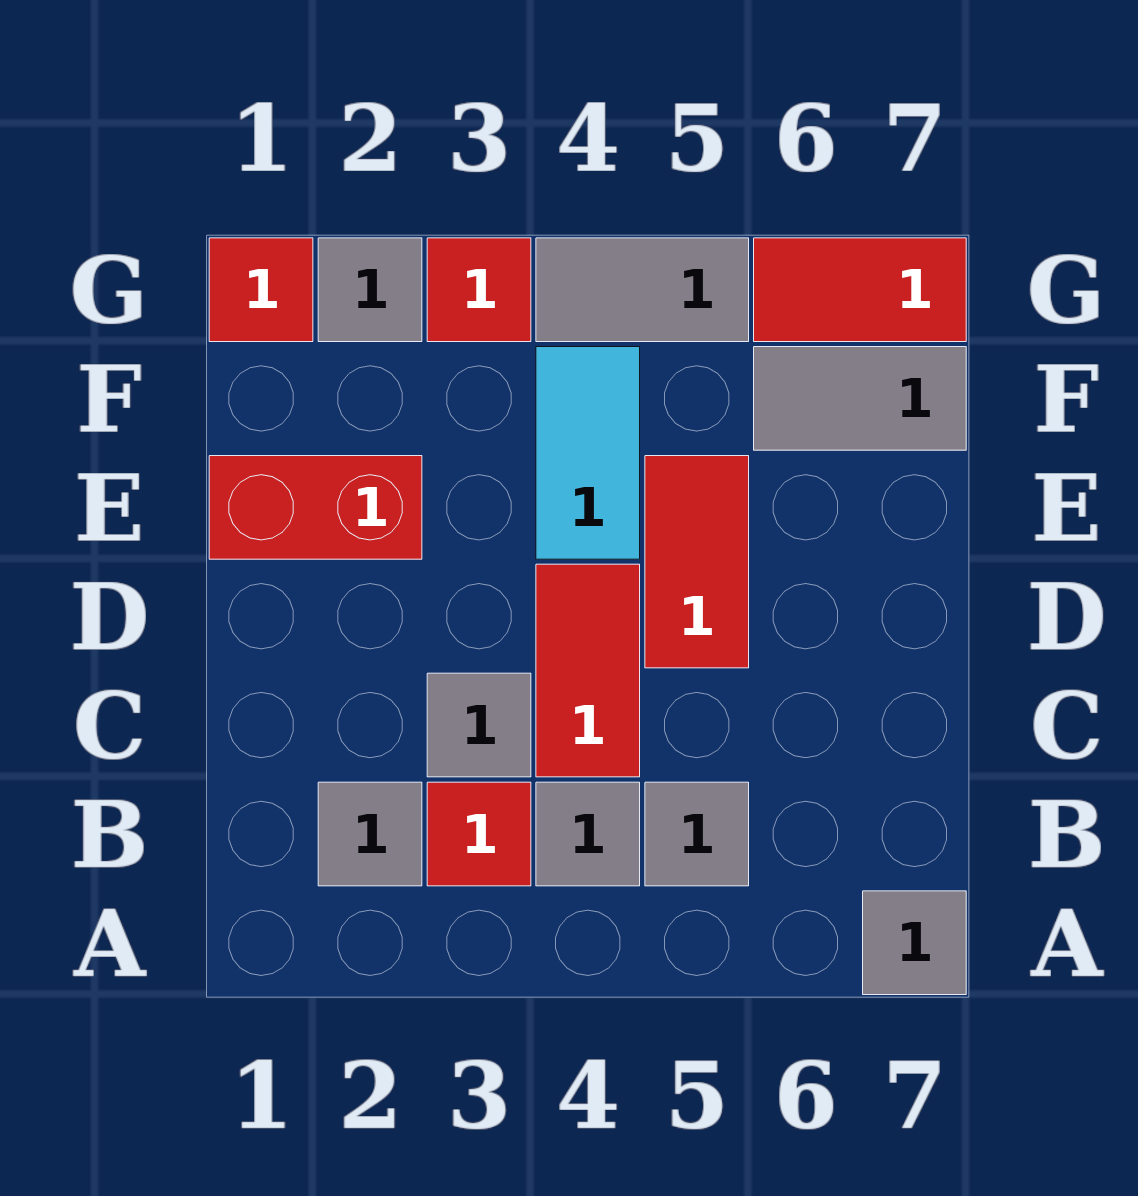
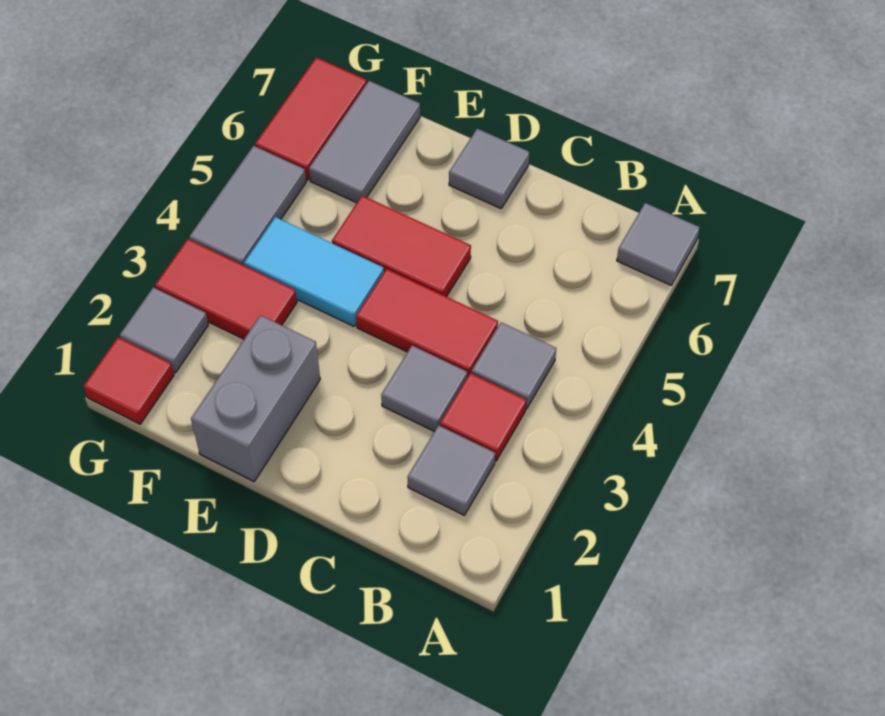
grey 1x1 tile [645,782,749,886] -> grey 1x1 tile moved to [449,129,529,209]
red 1x2 brick [209,456,422,559] -> grey 1x2 brick [191,315,320,481]
red 1x1 tile [427,238,531,342] -> red 1x2 tile [155,239,297,339]

